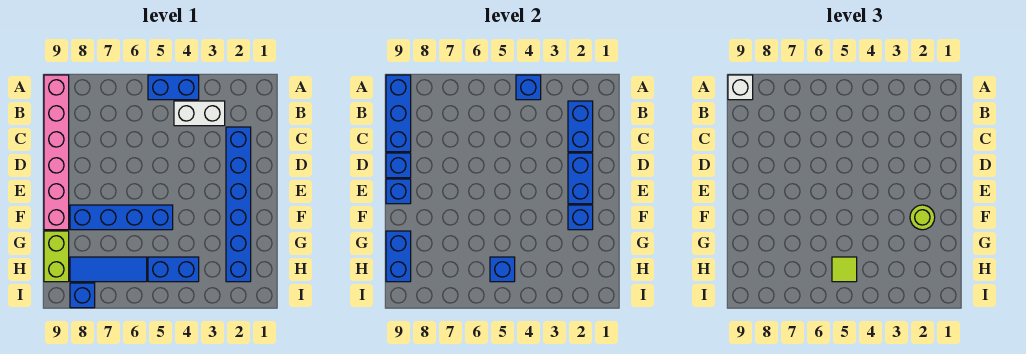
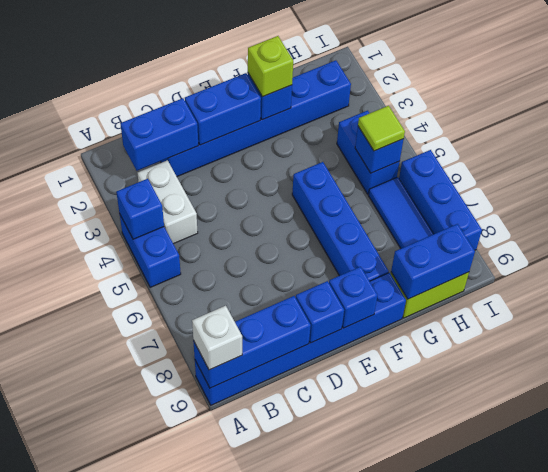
pink 1x6 brick [44,75,69,230] -> blue 1x6 brick [195,273,406,405]
lime 1x1 round brick [910,205,935,230] -> lime 1x1 brick [248,36,293,97]
blue 1x1 brick [70,283,95,308] -> blue 1x3 brick [399,150,482,250]

